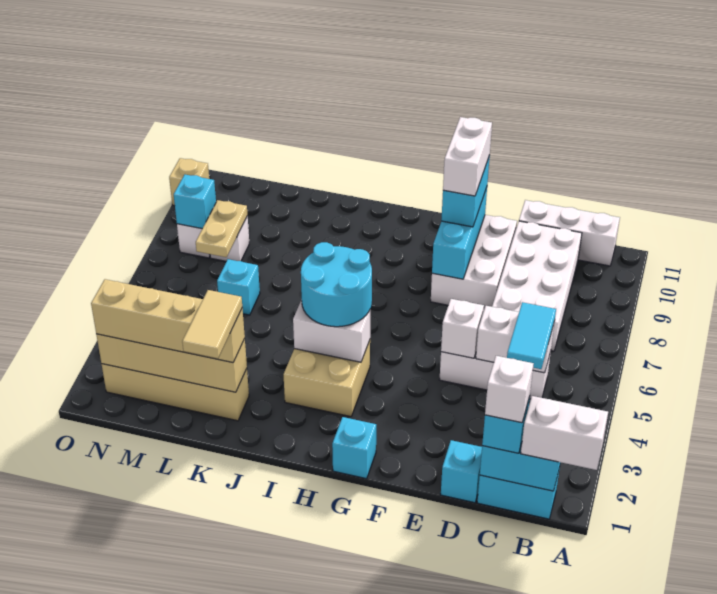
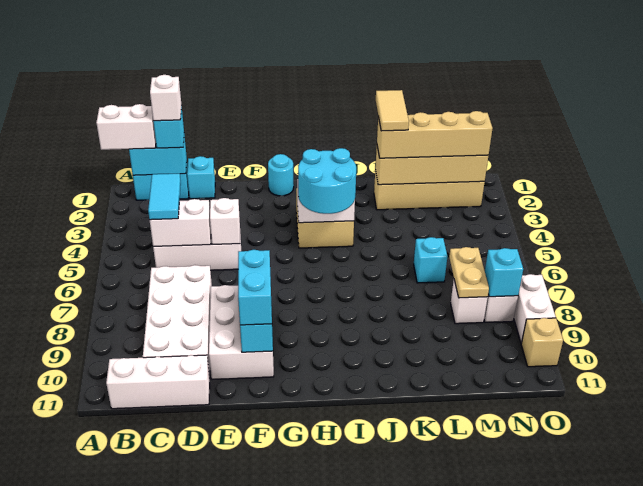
white 1x2 brick [443,117,492,196] -> white 1x2 brick moved to [514,274,556,343]
cyan 1x1 brick [332,417,376,479] -> cyan 1x1 round brick [268,154,294,196]

